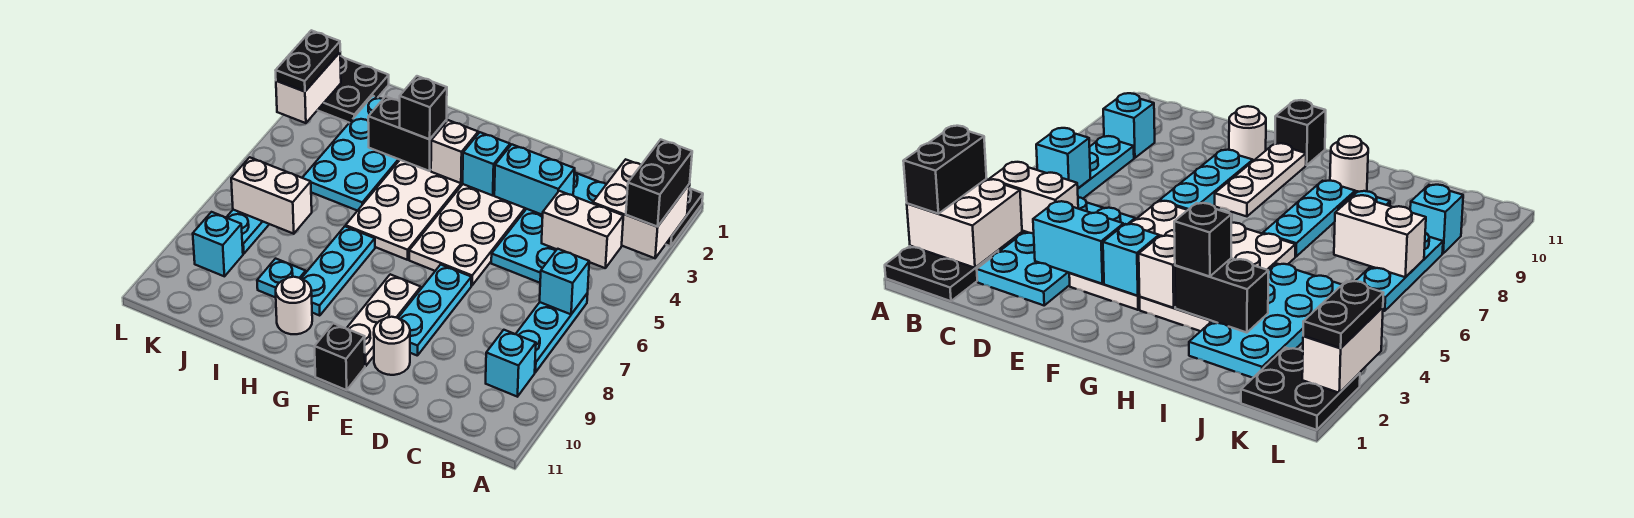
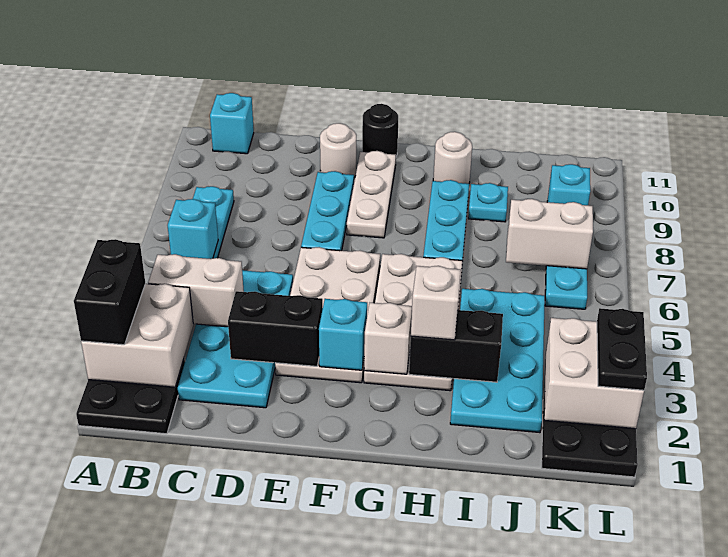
cyan 1x1 brick [486,330,536,397] -> cyan 1x1 brick moved to [210,93,254,154]
cyan 1x2 brick [494,145,575,215] -> black 1x2 brick [228,291,323,366]
black 1x1 brick [315,323,365,390] -> black 1x1 round brick [362,104,398,156]
black 1x1 brick [400,76,447,139] -> white 1x1 brick [411,266,461,340]
white 1x2 brick [276,53,341,123] -> white 2x2 brick [544,318,644,429]

